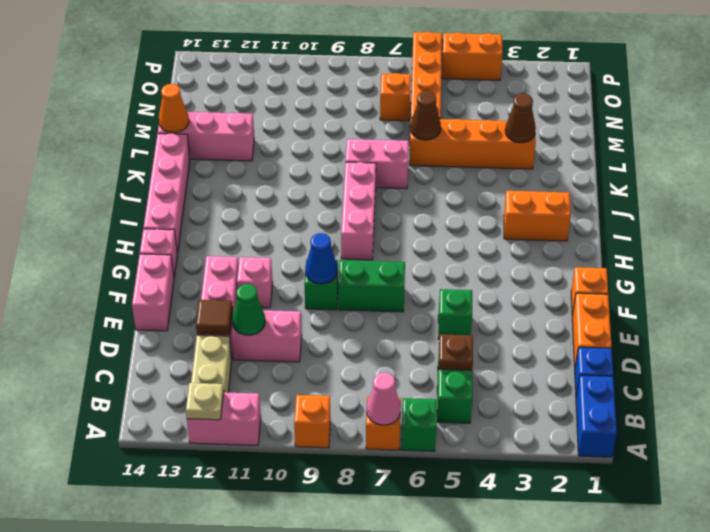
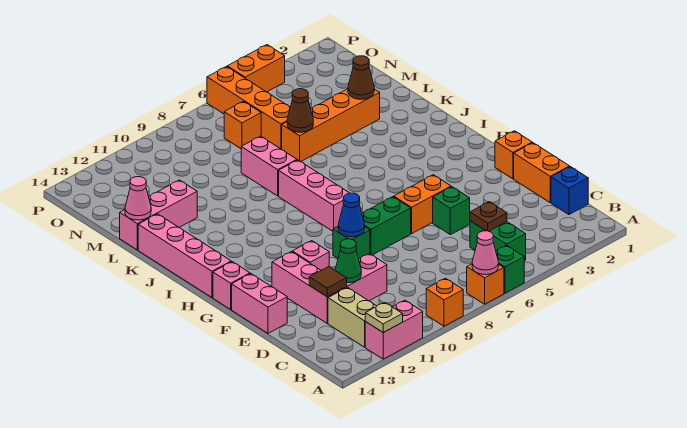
blue 1x2 brick [576,375,617,457] -> none
orange 1x2 brick [504,191,571,241] -> orange 1x2 brick moved to [394,175,451,234]
pink 1x2 brick [346,139,409,189] -> pink 1x2 brick turned to [241,136,297,196]
orange 1x1 cone [159,84,189,133] -> pink 1x1 cone [125,177,151,220]

